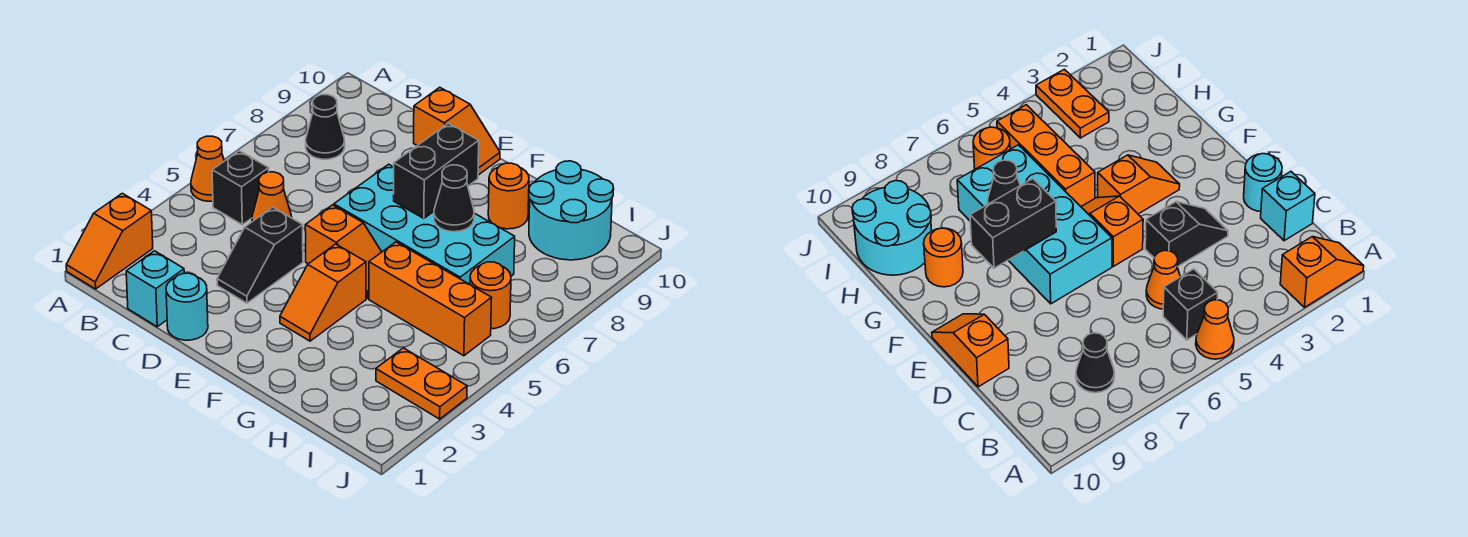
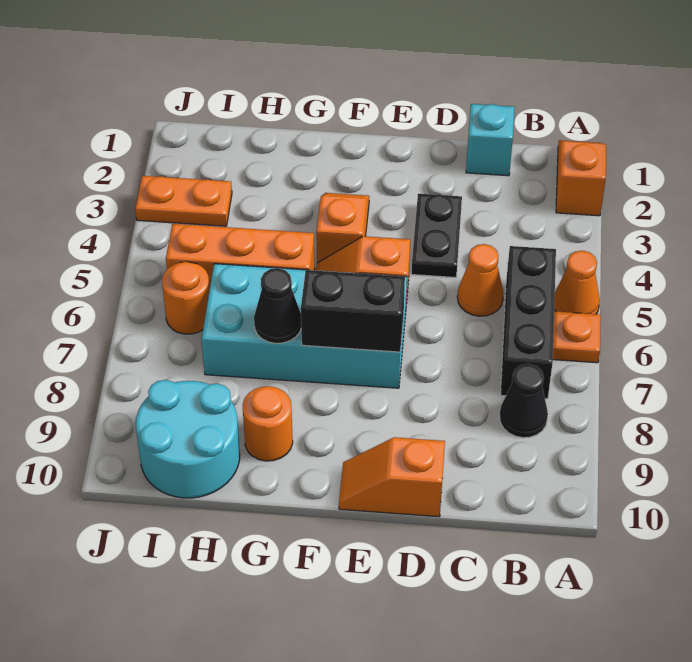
none -> orange 1x1 plate [553,311,601,363]
black 1x1 brick [212,151,269,225] -> black 1x3 brick [501,246,556,399]
cyan 1x1 round brick [166,273,208,340] -> none
black 1x2 slope [217,207,303,303] -> black 1x2 plate [411,194,462,278]
black 1x2 brick [394,123,479,218] -> black 1x2 brick turned to [301,270,405,352]

